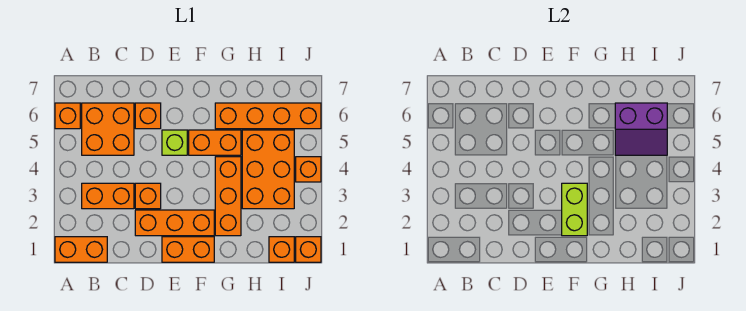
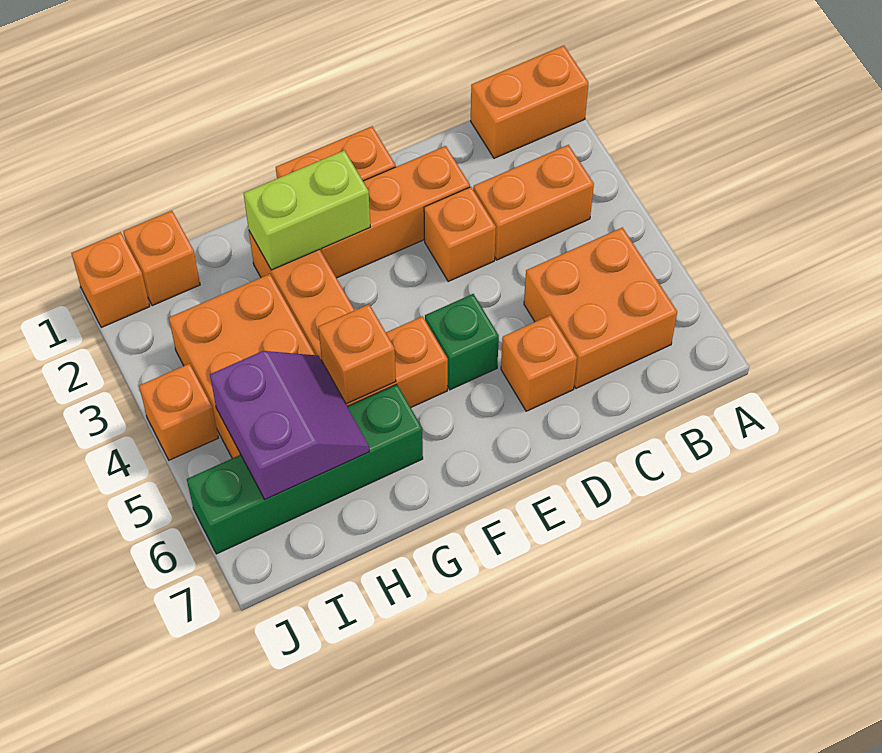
orange 1x1 brick [55,103,80,129] -> orange 1x1 brick moved to [319,304,396,404]
lime 1x1 brick [162,130,187,155] -> green 1x1 brick [425,294,499,390]
lime 1x2 brick [562,183,587,236] -> lime 1x2 brick turned to [244,150,370,270]
orange 1x4 brick [215,103,321,129] -> green 1x4 brick [187,384,423,554]
purple 2x2 slope [615,103,667,155] -> purple 2x2 slope turned to [210,351,369,500]

